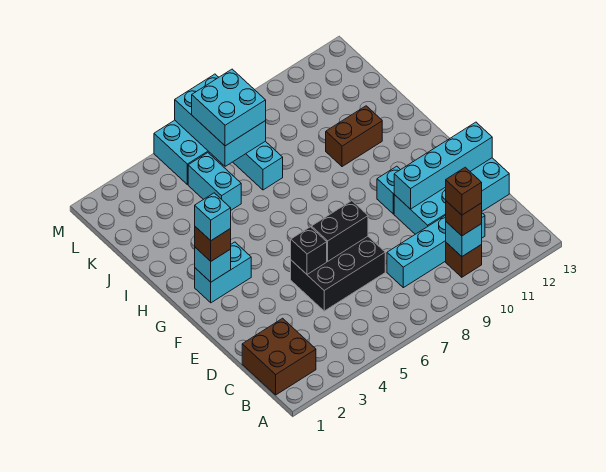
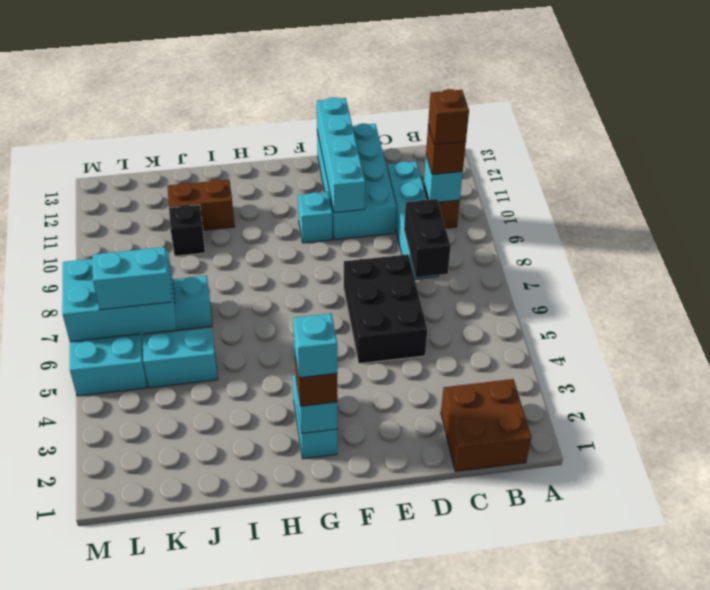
black 1x1 brick [291,227,327,274] -> black 1x1 brick moved to [169,205,205,256]
black 1x2 brick [312,201,368,261] -> black 1x2 brick moved to [404,199,451,277]
brown 1x2 brick [326,106,382,167] -> brown 1x2 brick turned to [167,179,235,230]
cyan 2x2 brick [192,69,266,146] -> cyan 1x2 brick [93,247,172,310]

